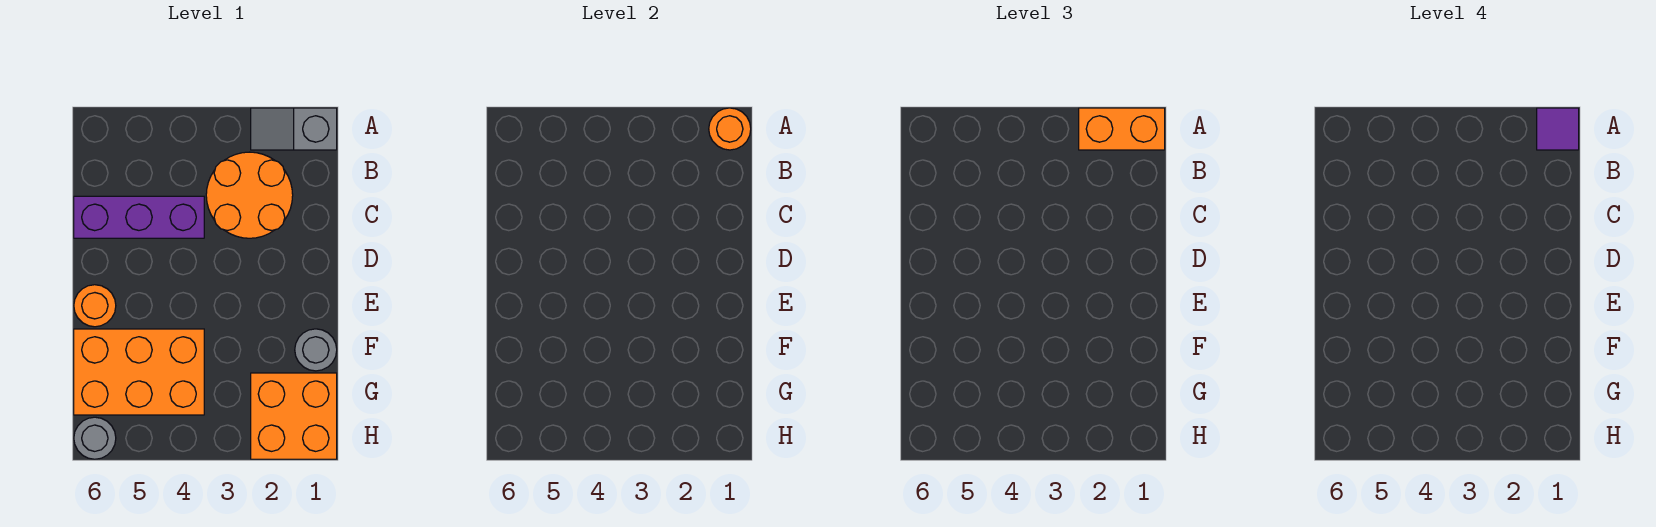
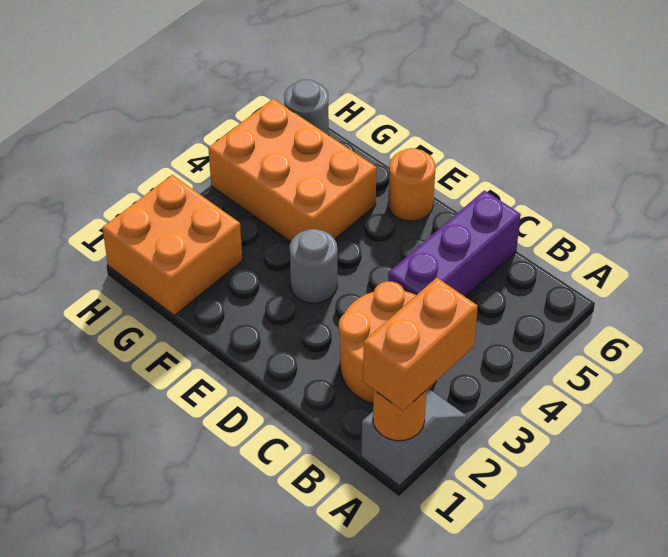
purple 1x1 tile [1537,108,1579,150] -> none
grey 1x1 round brick [295,329,337,371] -> grey 1x1 round brick moved to [290,229,337,303]
orange 2x3 brick [74,329,204,415] -> orange 2x3 brick turned to [208,99,377,242]

